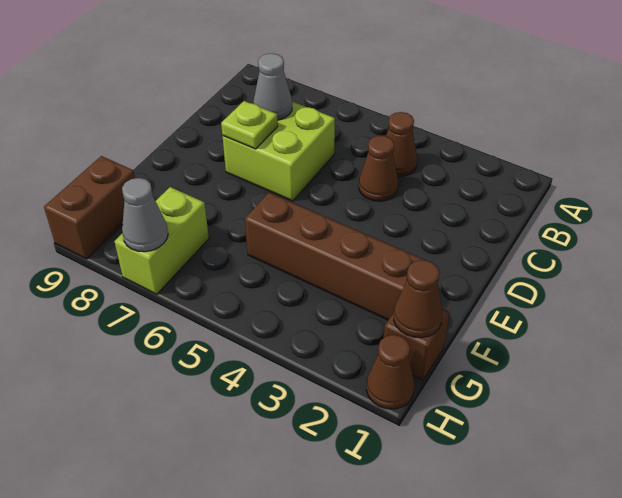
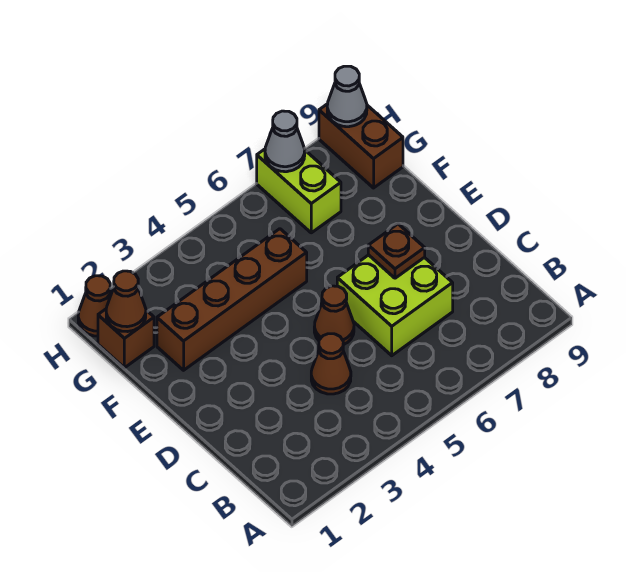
brown 1x1 cone [386,112,417,177] -> brown 1x1 cone moved to [314,286,354,345]
grey 1x1 cone [253,53,292,120] -> grey 1x1 cone moved to [327,66,367,127]
lime 1x1 plate [221,101,278,149] -> brown 1x1 plate [368,224,425,278]

